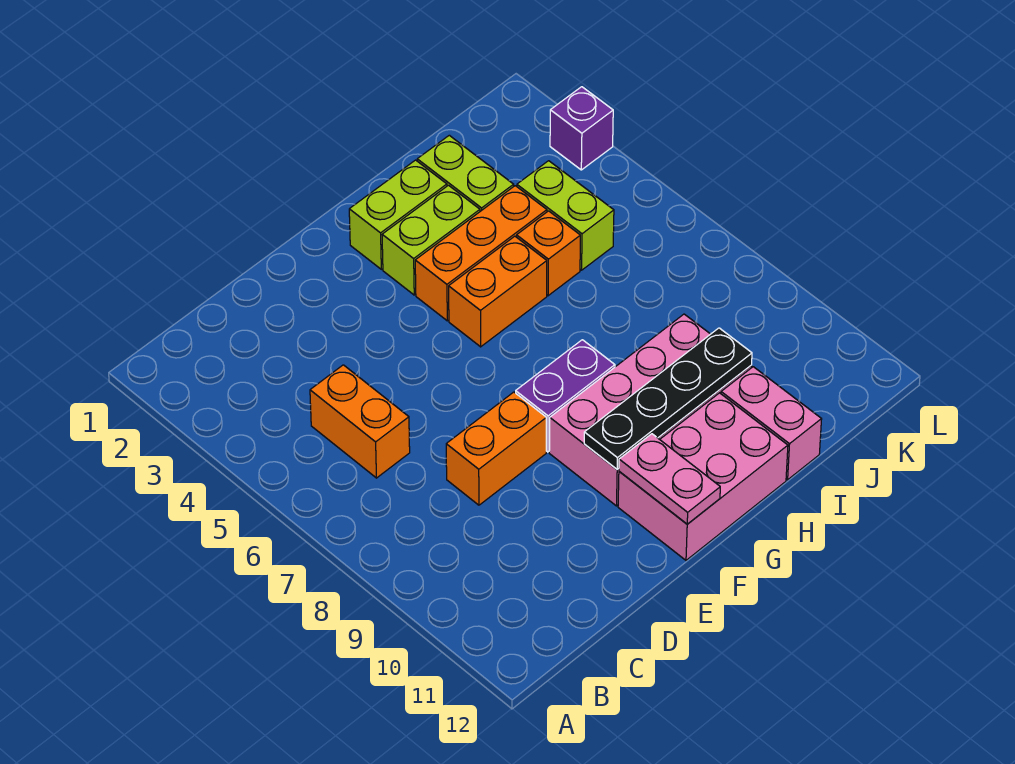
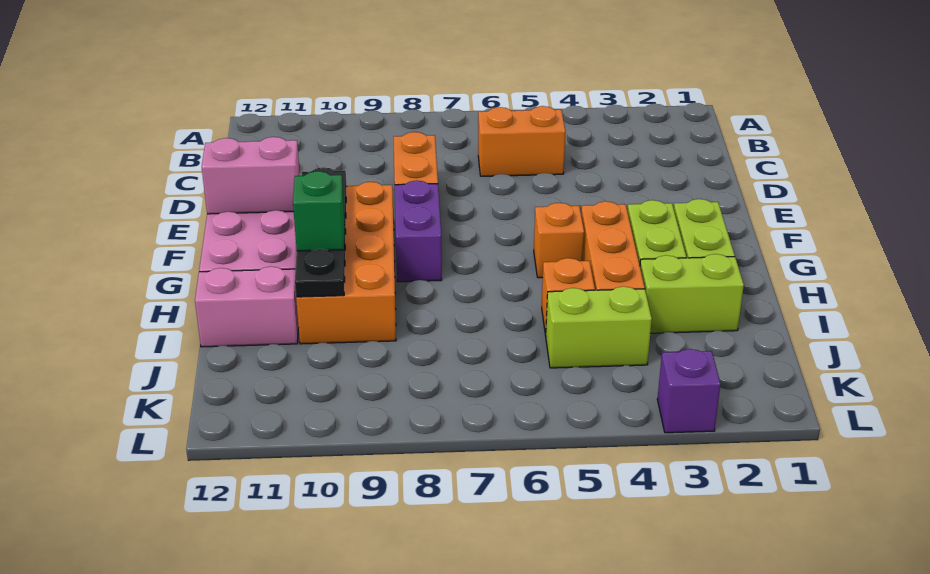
pink 2x4 brick [549,314,751,506] -> orange 2x4 brick [296,182,396,344]
pink 1x2 plate [619,434,720,524] -> pink 1x2 brick [202,137,300,214]
orange 1x2 brick [449,236,547,347] -> orange 1x1 brick [534,203,584,278]
none -> green 1x1 brick [293,171,345,251]

